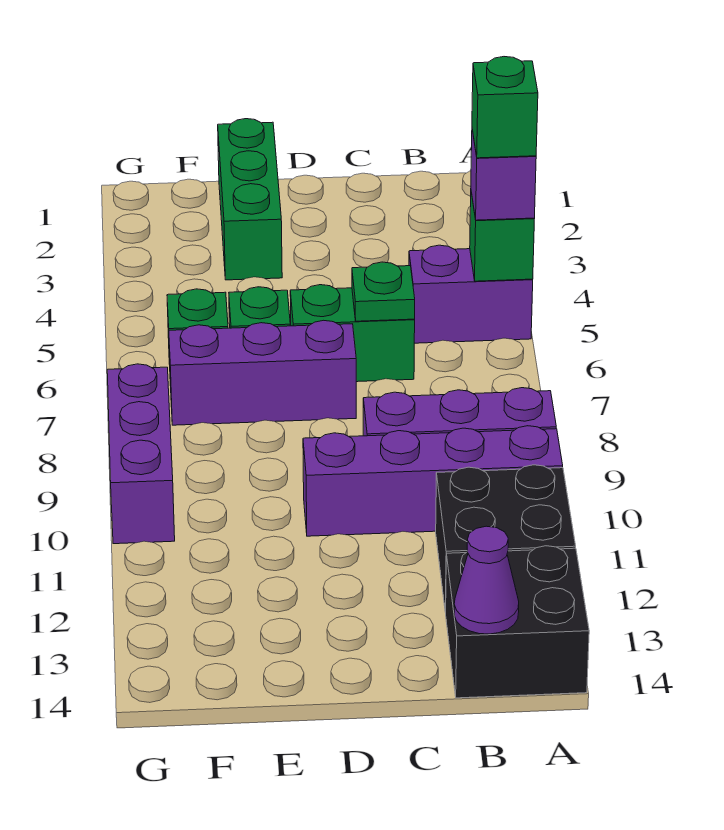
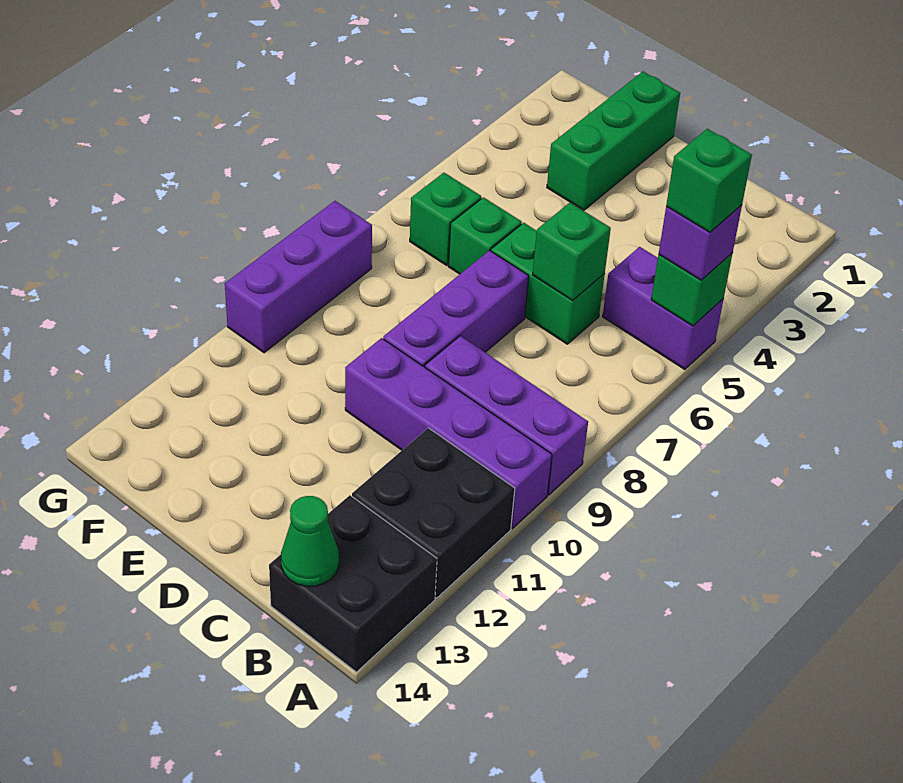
purple 1x1 cone [454,526,519,634] -> green 1x1 cone [281,496,339,586]
green 1x1 plate [352,262,415,321] -> green 1x1 brick [533,203,611,300]
purple 1x3 brick [169,320,356,425] -> purple 1x3 brick turned to [383,250,529,367]

